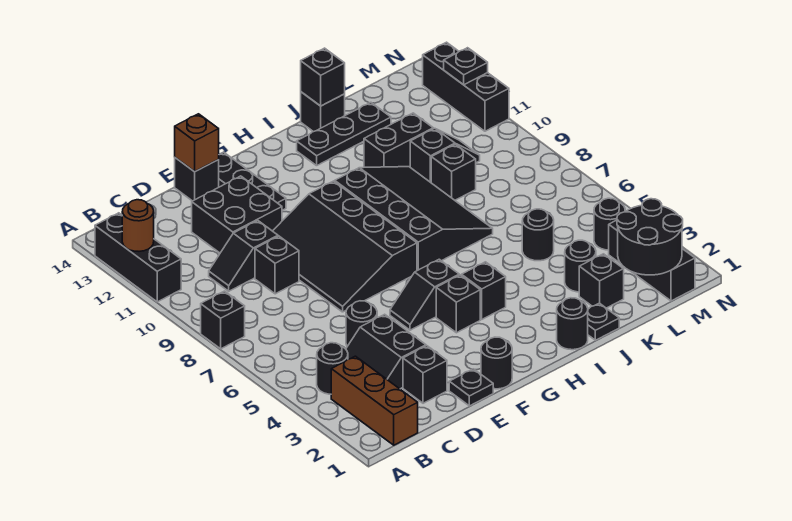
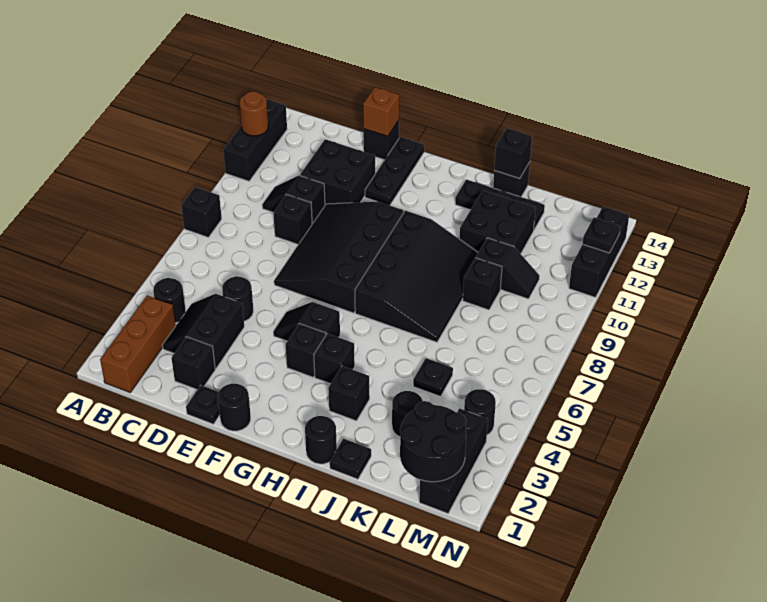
black 1x2 brick [364,113,433,167] -> black 2x2 brick [459,190,536,254]
black 1x1 brick [579,254,624,308] -> black 1x1 brick moved to [328,366,370,421]
black 1x1 round brick [522,209,554,261] -> black 1x1 plate [413,358,453,396]

